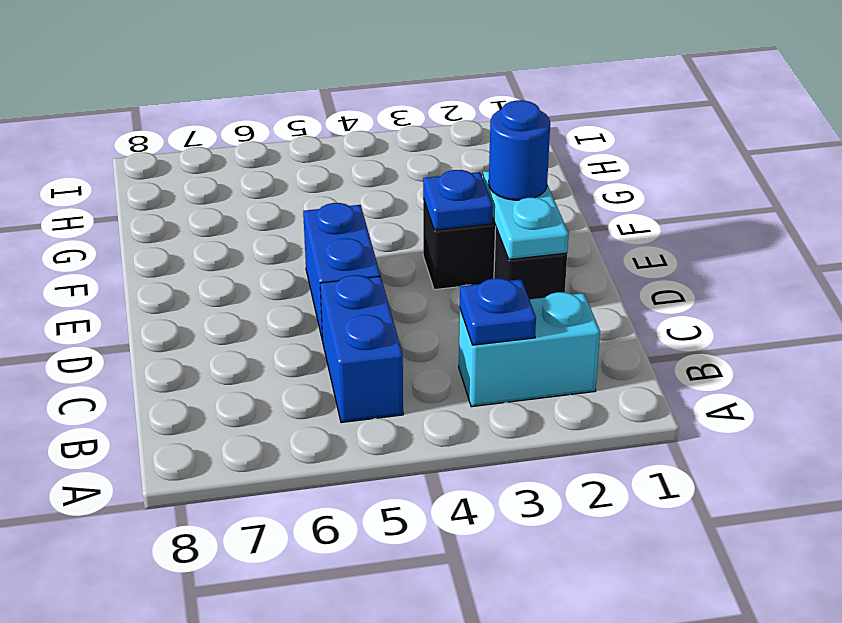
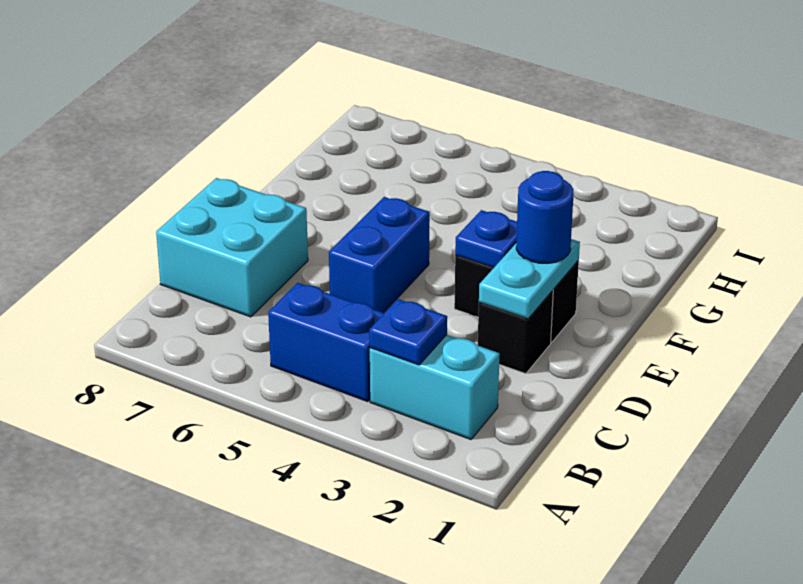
blue 1x2 brick [320,275,403,423] -> blue 1x2 brick turned to [268,283,384,401]
none -> cyan 2x2 brick [156,178,308,317]

